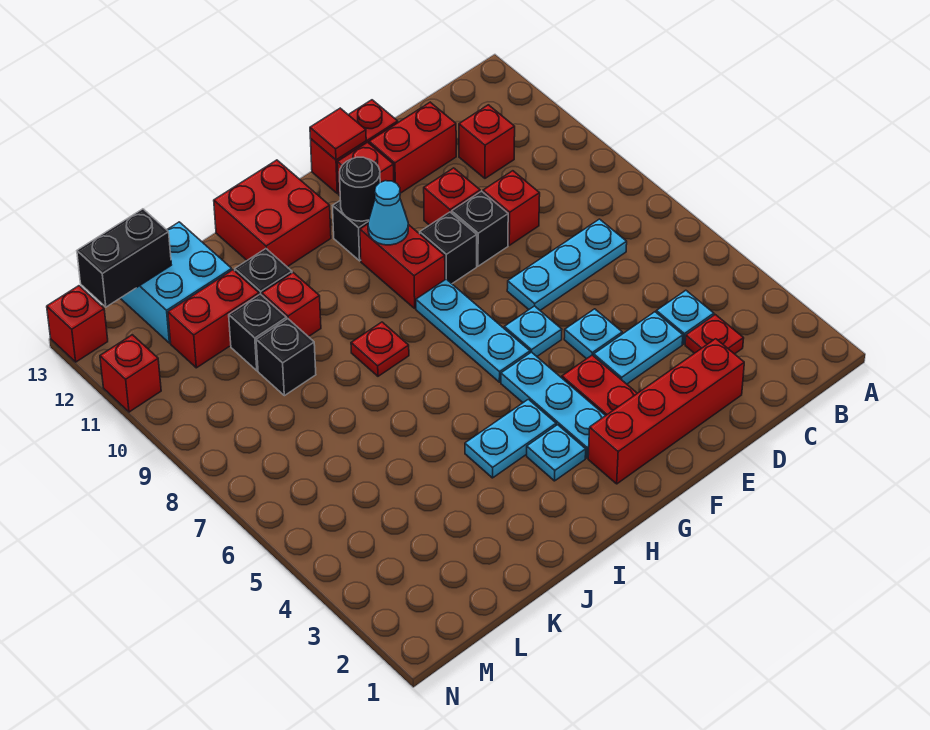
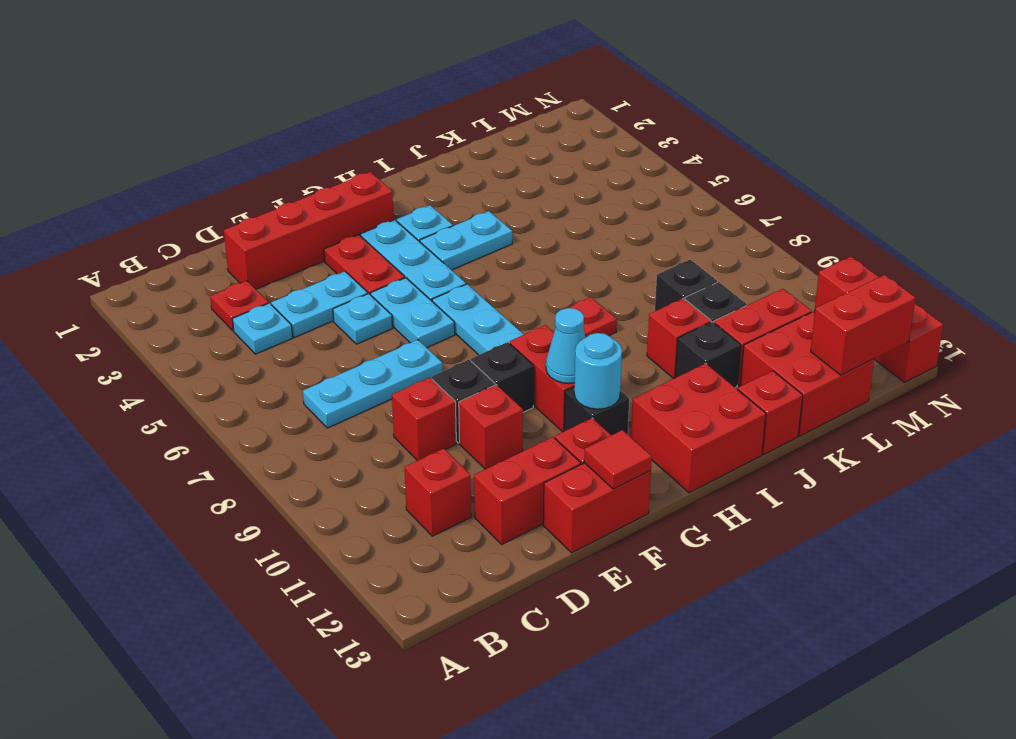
cyan 1x1 plate [504,306,562,356] -> cyan 1x2 plate [371,278,455,348]
black 1x1 round brick [340,157,380,221] -> cyan 1x1 round brick [574,333,622,409]
none -> red 1x1 brick [738,371,803,455]
cyan 2x2 brick [120,222,232,343] -> red 2x2 brick [740,312,874,436]
black 1x2 brick [77,209,171,307] -> red 1x2 brick [811,275,916,375]

